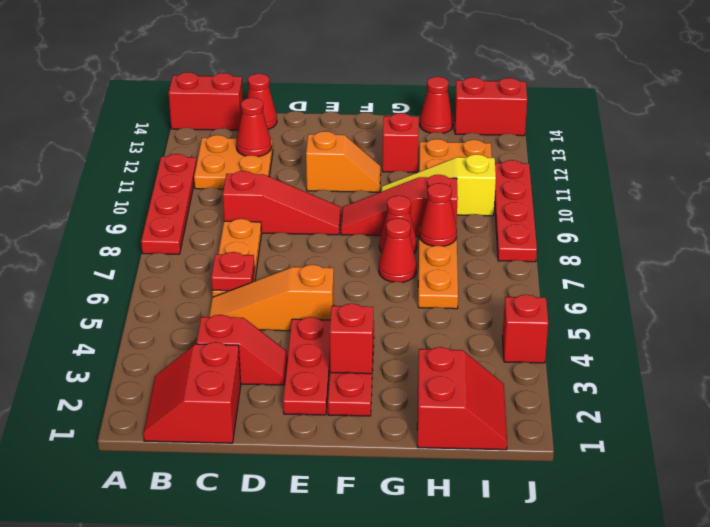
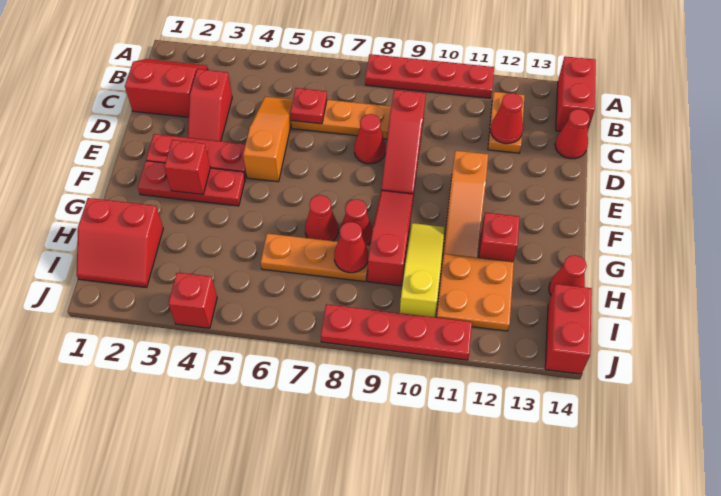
orange 2x2 plate [194,135,273,189] -> orange 1x2 plate [488,92,525,153]
none -> red 1x1 cone [354,114,386,164]
orange 1x2 slope [306,131,381,192] -> orange 1x3 slope [443,151,488,258]

